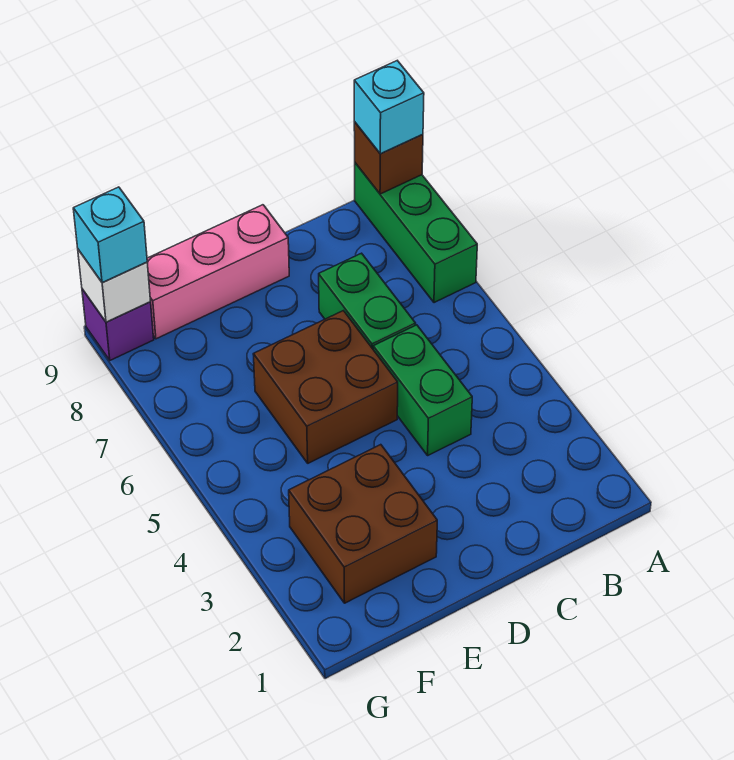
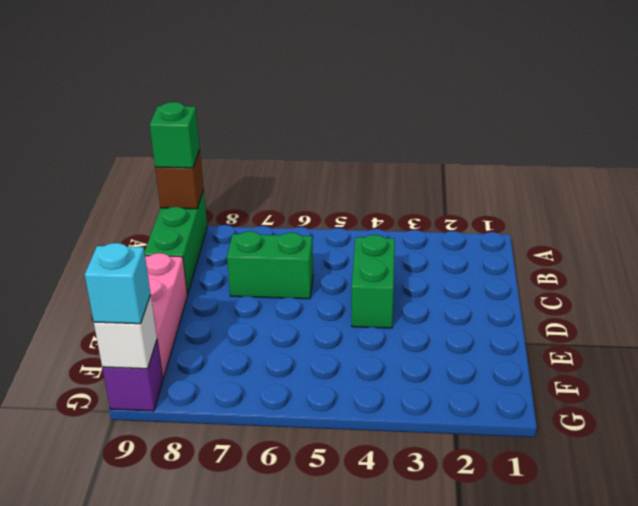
green 1x3 brick [355,163,477,303] -> green 1x3 brick turned to [145,190,207,295]
cyan 1x1 brick [354,61,424,154] -> green 1x1 brick [150,102,200,168]
green 1x2 brick [373,325,472,455] -> green 1x2 brick turned to [352,235,395,328]
brown 2x2 brick [253,311,398,463] -> none
brown 2x2 brick [289,445,437,603] -> none

